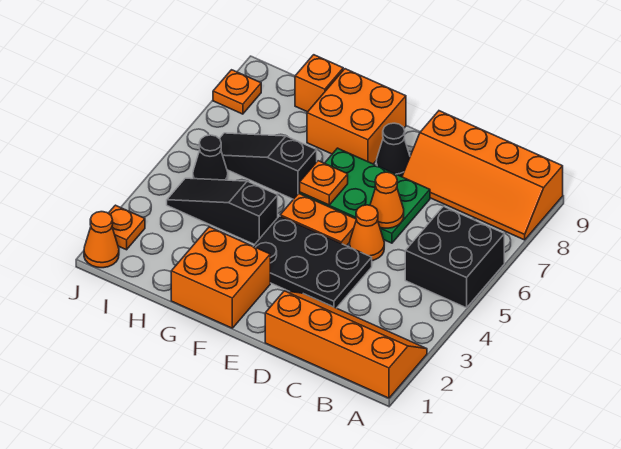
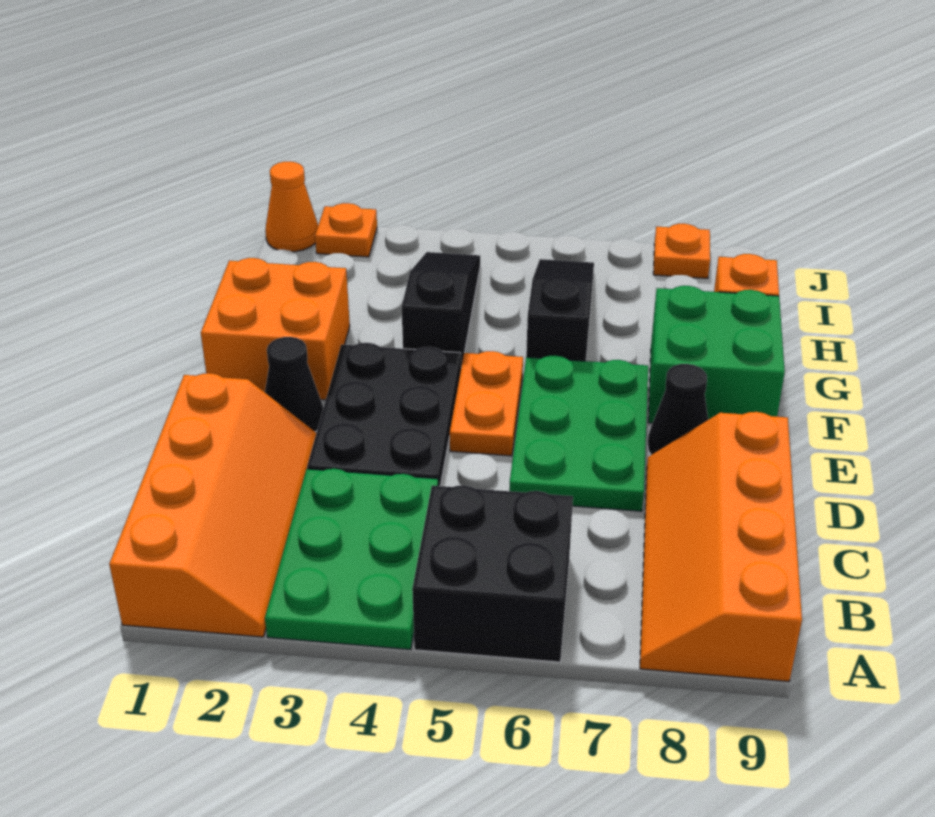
none -> green 2x3 plate [265,469,438,650]
orange 1x1 cone [349,205,384,261] -> none
orange 1x1 cone [370,172,404,228] -> none
orange 1x1 plate [300,161,348,205] -> none
orange 2x2 brick [307,69,406,164] -> green 2x2 brick [648,286,785,423]
black 1x1 cone [193,135,228,180] -> black 1x1 cone moved to [265,337,323,432]

